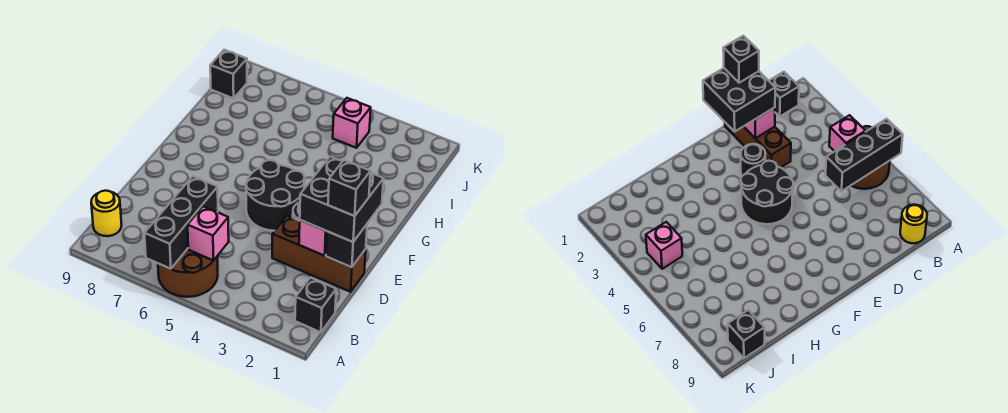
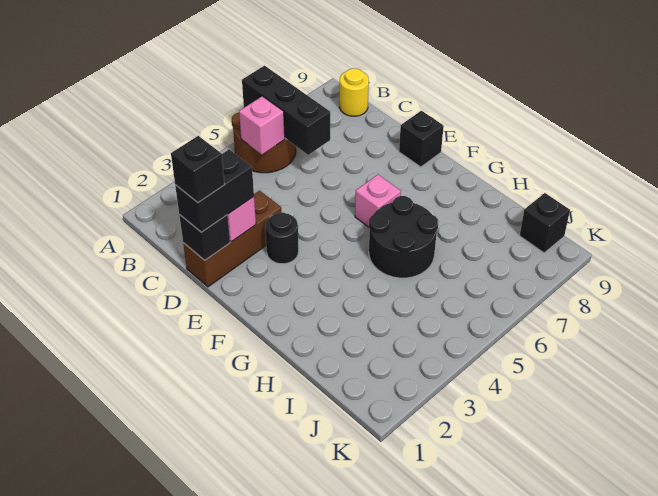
black 1x1 brick [295,278,336,332] -> black 1x1 brick moved to [399,111,444,167]
black 2x2 brick [300,157,384,242] -> black 1x2 brick [175,149,254,232]
black 2x2 round brick [246,160,305,231] -> black 2x2 round brick moved to [369,196,438,278]
pink 1x1 brick [333,98,371,148] -> pink 1x1 brick moved to [355,175,401,227]

